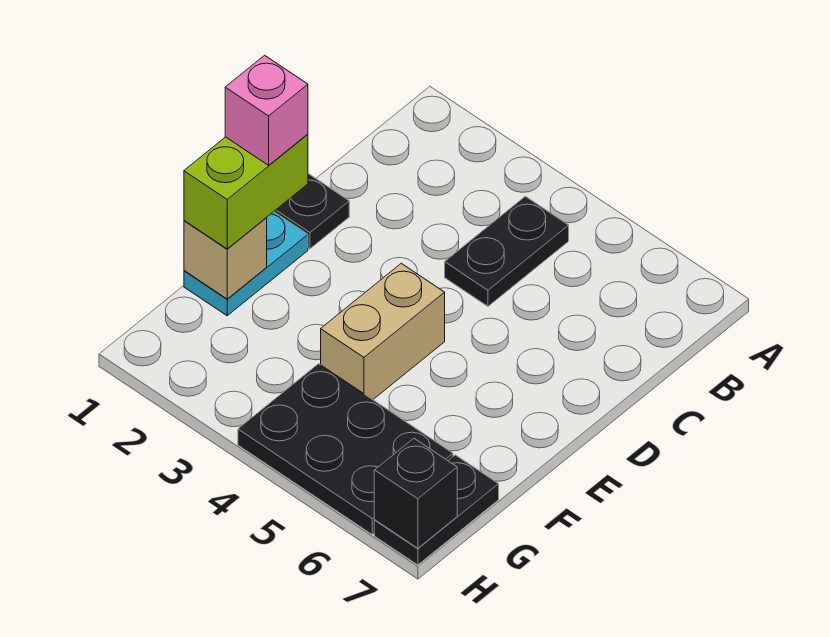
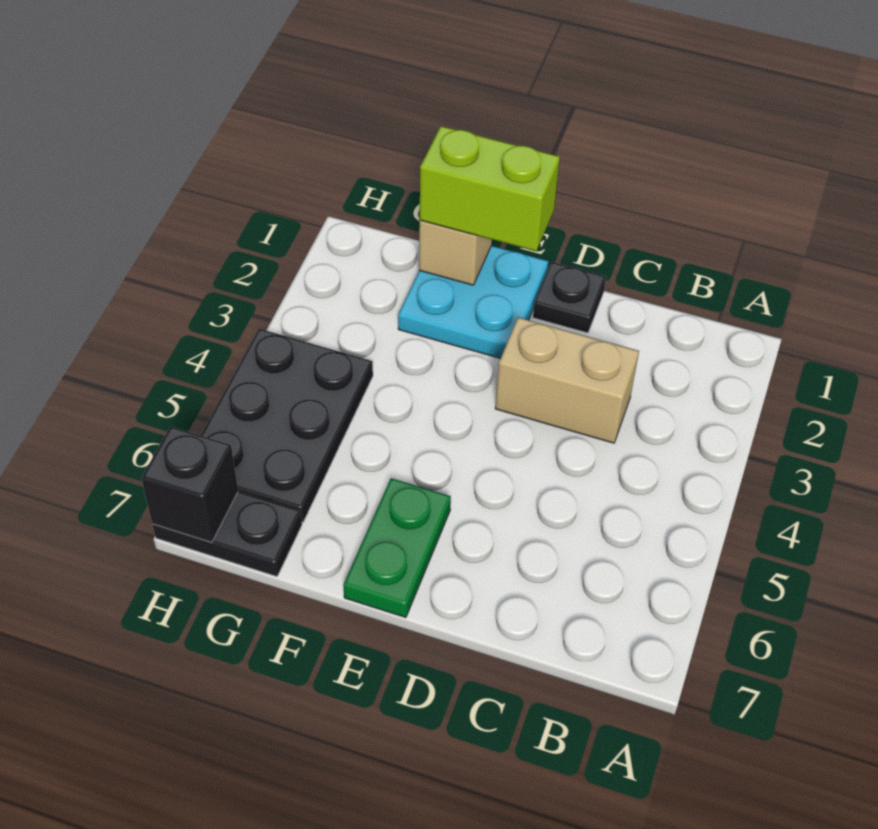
black 1x2 plate [445,196,569,306] -> none
cyan 1x2 plate [184,212,308,316] -> cyan 2x2 plate [398,246,548,358]
pink 1x1 brick [225,55,308,165] -> none
tan 1x2 brick [321,263,445,400] -> tan 1x2 brick moved to [495,317,639,443]
none -> green 1x2 plate [343,478,451,618]

